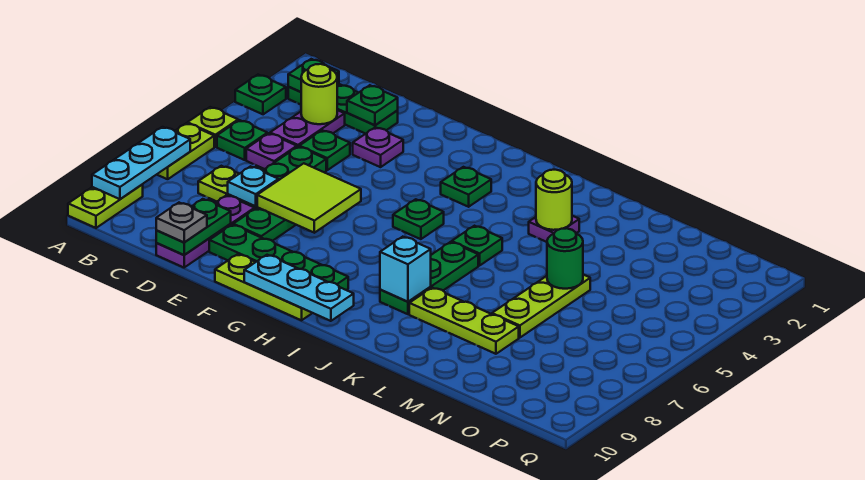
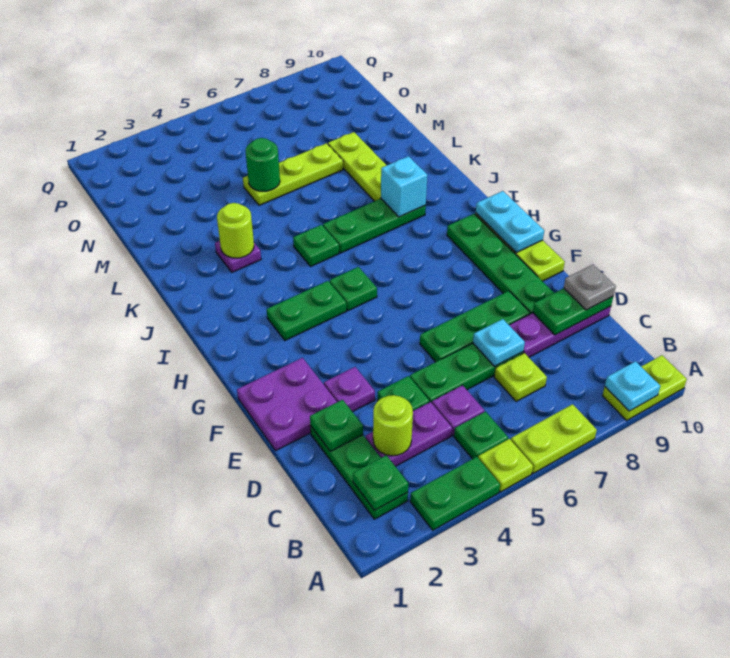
green 1x1 plate [235,75,286,114] -> green 1x2 plate [410,457,500,530]
cyan 1x3 plate [92,127,190,199] -> cyan 1x1 plate [605,361,660,411]
none -> purple 2x2 plate [237,358,337,450]
lime 2x2 tile [257,163,361,233] -> none
cyan 1x3 plate [244,255,354,321] -> cyan 1x2 plate [476,191,544,253]
green 1x1 plate [441,167,491,207] -> green 1x2 plate [267,281,346,340]

